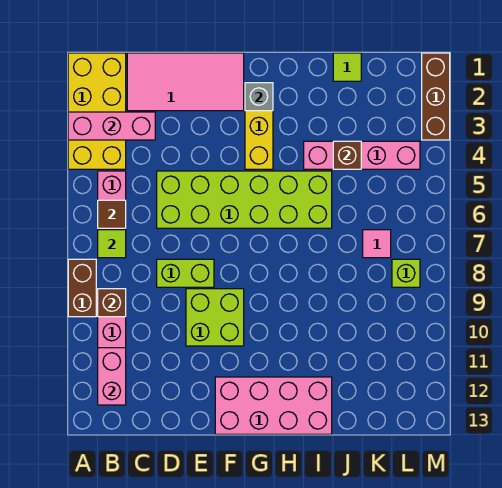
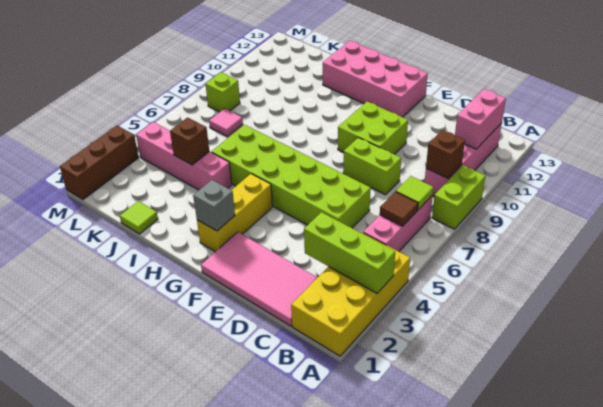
pink 1x3 brick [68,112,155,140] -> lime 1x3 brick [304,212,395,293]
brown 1x2 brick [68,259,96,317] -> lime 1x2 brick [432,165,485,229]

